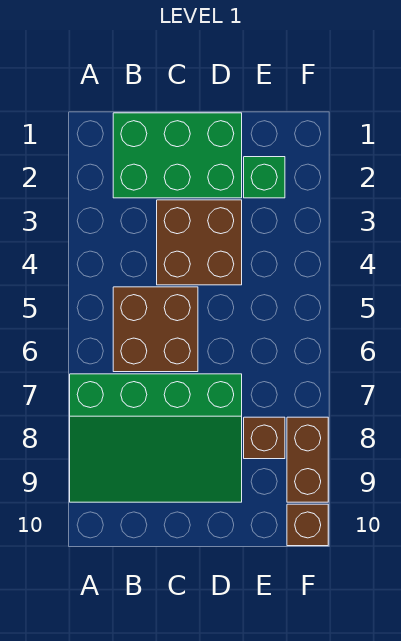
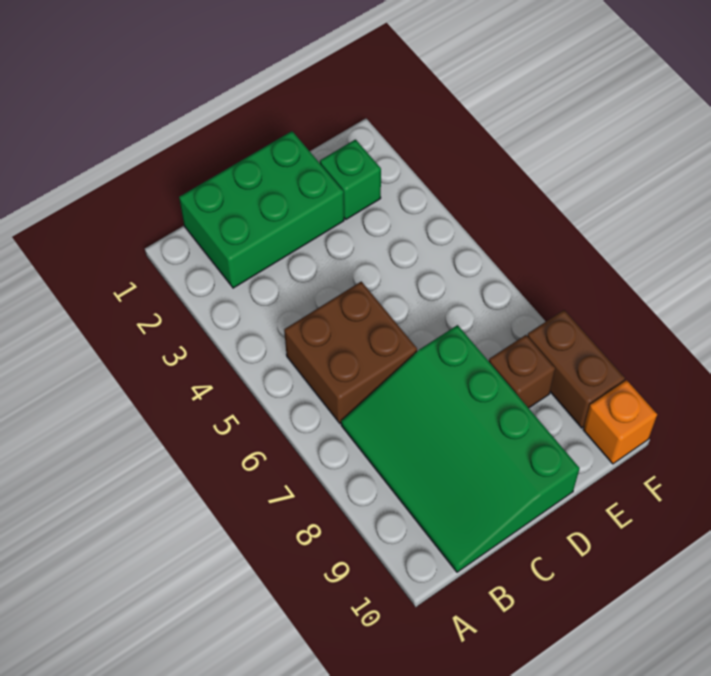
green 3x4 slope [70,374,242,502] -> green 3x4 slope turned to [341,325,580,572]
brown 2x2 brick [157,200,242,285] -> none
brown 1x1 brick [287,504,328,546] -> orange 1x1 brick [583,380,657,464]

